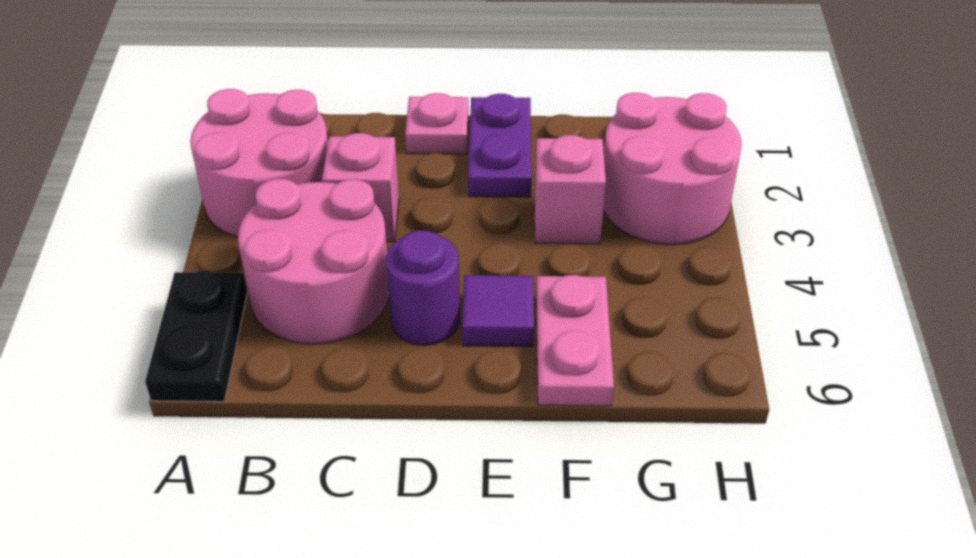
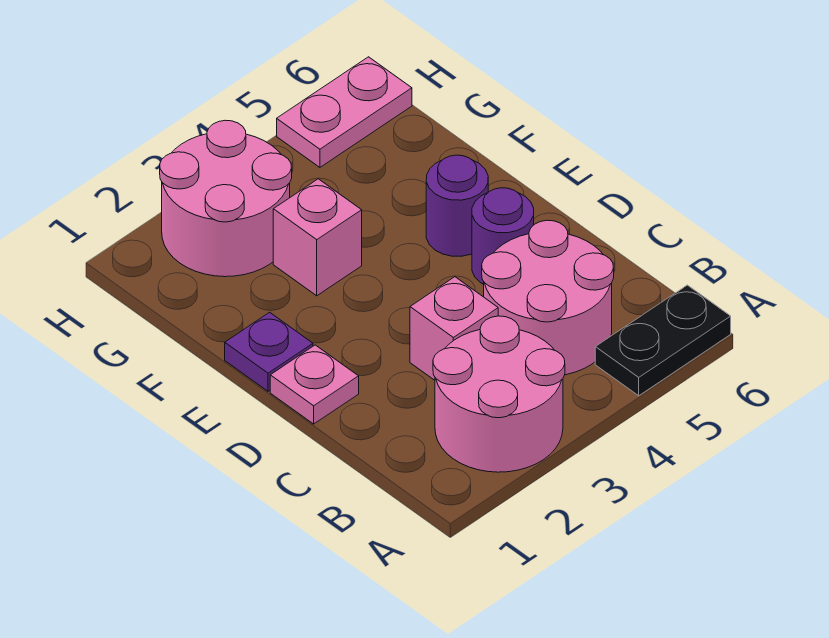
purple 1x2 plate [468,94,532,197] -> purple 1x1 plate [225,312,313,391]
purple 1x1 tile [462,275,534,347] -> purple 1x1 round brick [426,155,488,256]
pink 1x2 plate [536,275,614,406] -> pink 1x2 plate moved to [277,57,412,167]

